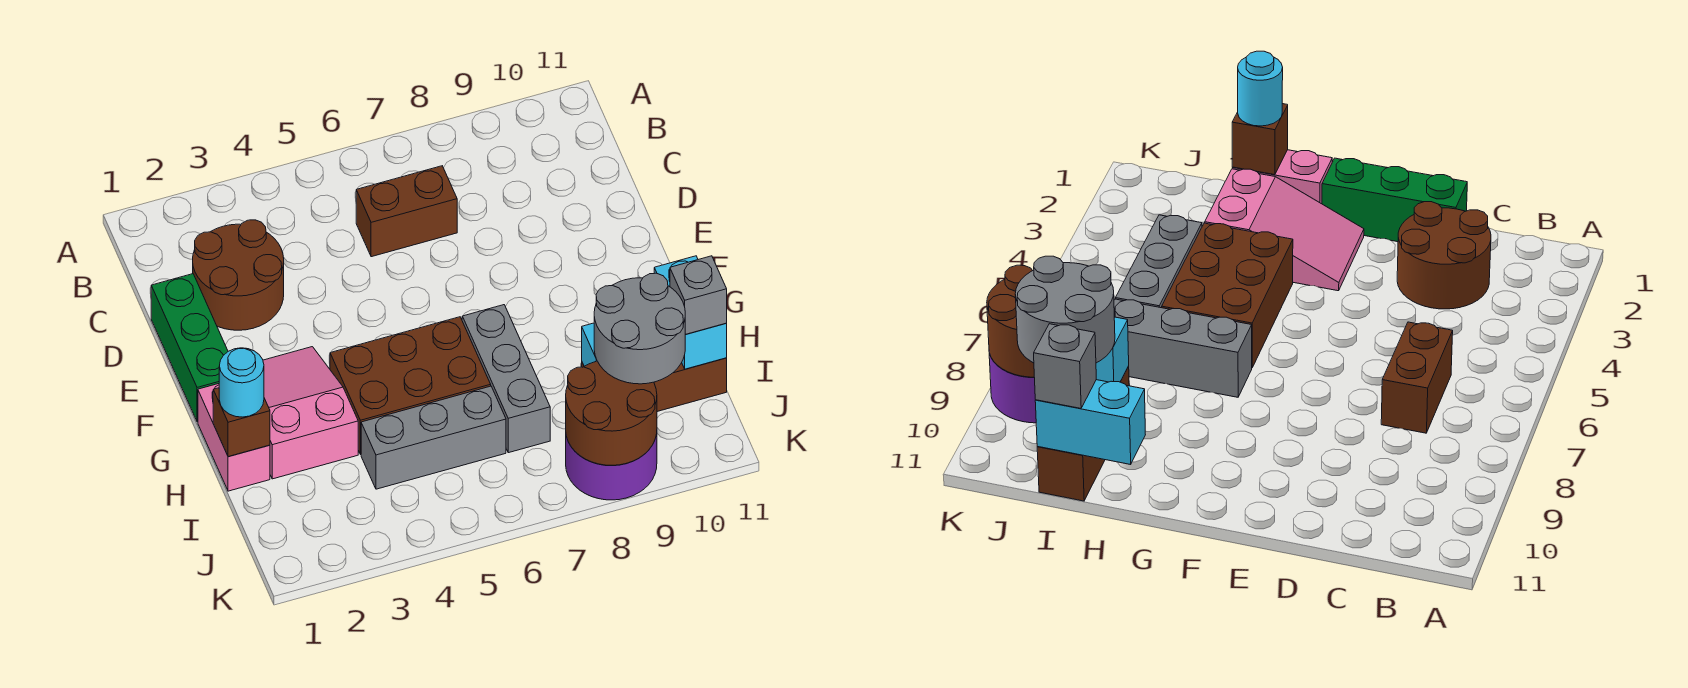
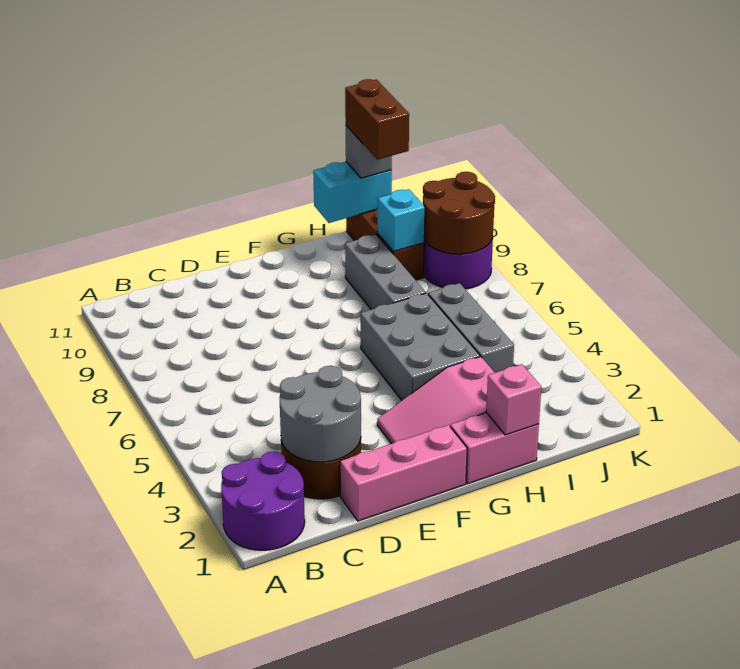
none -> purple 2x2 round brick [221,451,305,550]
brown 1x2 brick [356,166,457,257] -> brown 1x2 brick moved to [345,79,409,159]
green 1x3 brick [151,274,228,422] -> pink 1x3 brick [340,425,467,521]
brown 2x3 brick [330,317,491,454] -> grey 2x3 brick [361,293,480,400]
grey 1x3 brick [462,305,550,453] -> grey 1x3 brick turned to [345,235,426,310]
brown 1x1 brick [213,388,270,457] -> pink 1x1 brick [486,364,541,435]
cyan 1x1 round brick [219,348,264,417] -> none
grey 2x2 round brick [594,273,685,384] -> grey 2x2 round brick moved to [280,366,361,462]

